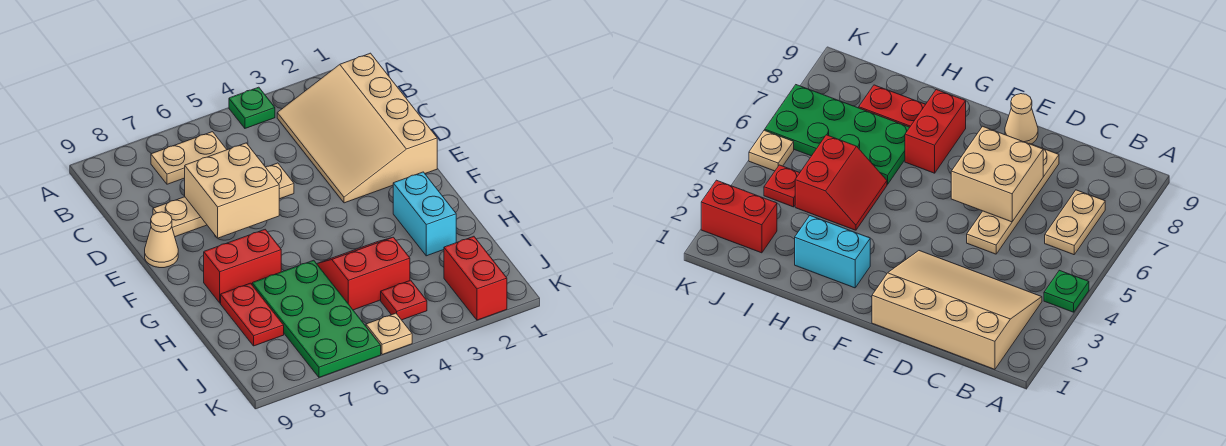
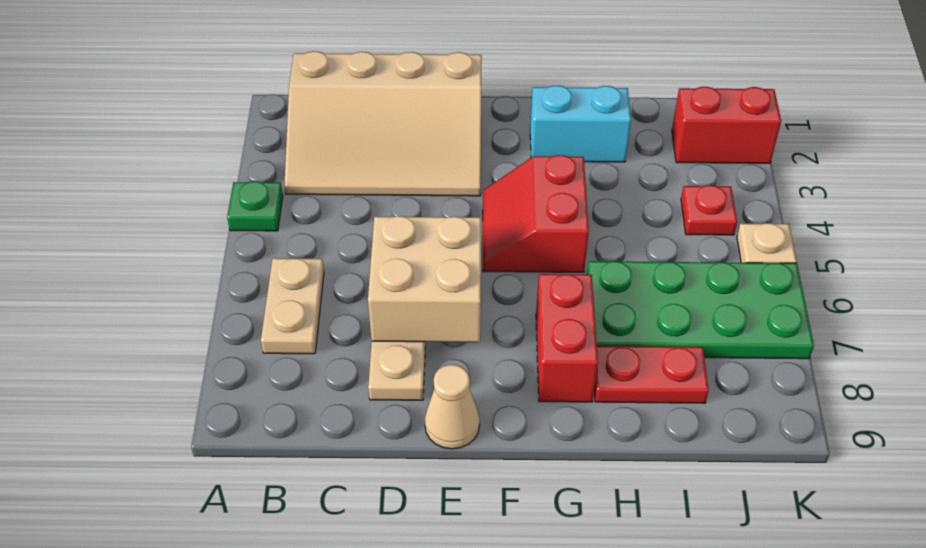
red 2x2 slope [317,237,410,310] -> red 2x2 slope moved to [483,155,589,272]

